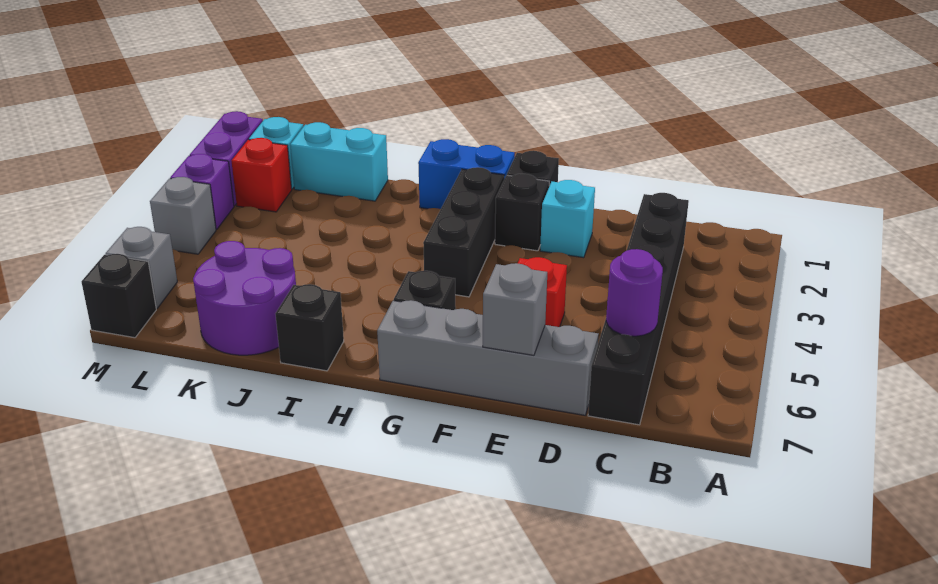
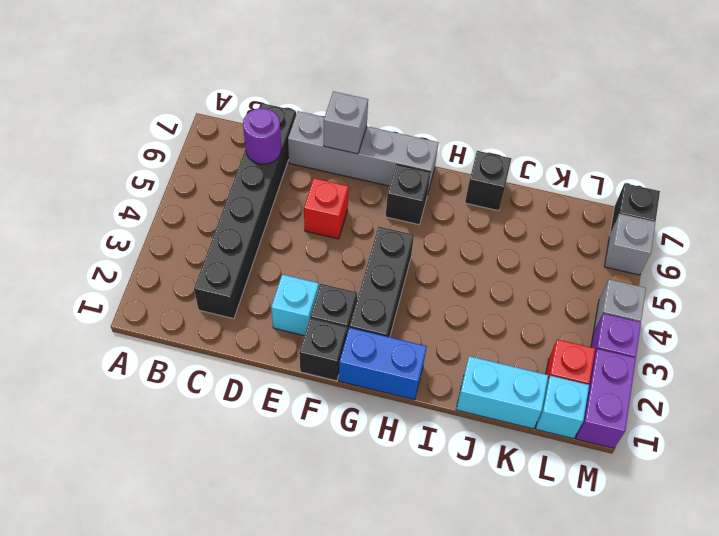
purple 2x2 round brick [193,241,296,355] -> none

